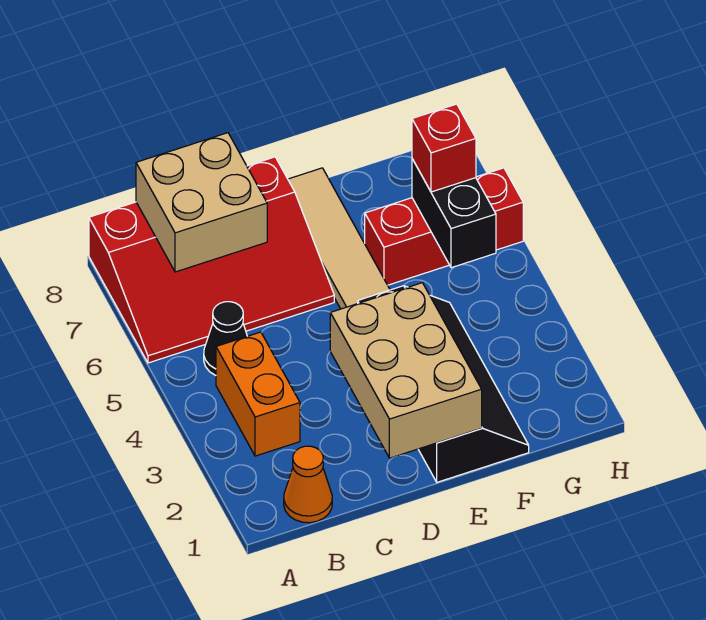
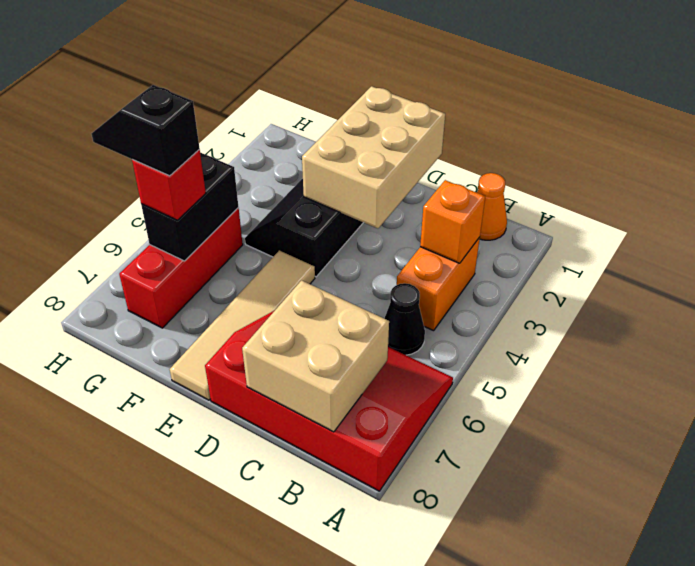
none -> orange 1x1 brick [420,180,485,263]
red 1x3 brick [365,168,523,285] -> red 1x3 brick turned to [119,208,243,328]
none -> black 1x2 slope [91,85,200,176]

